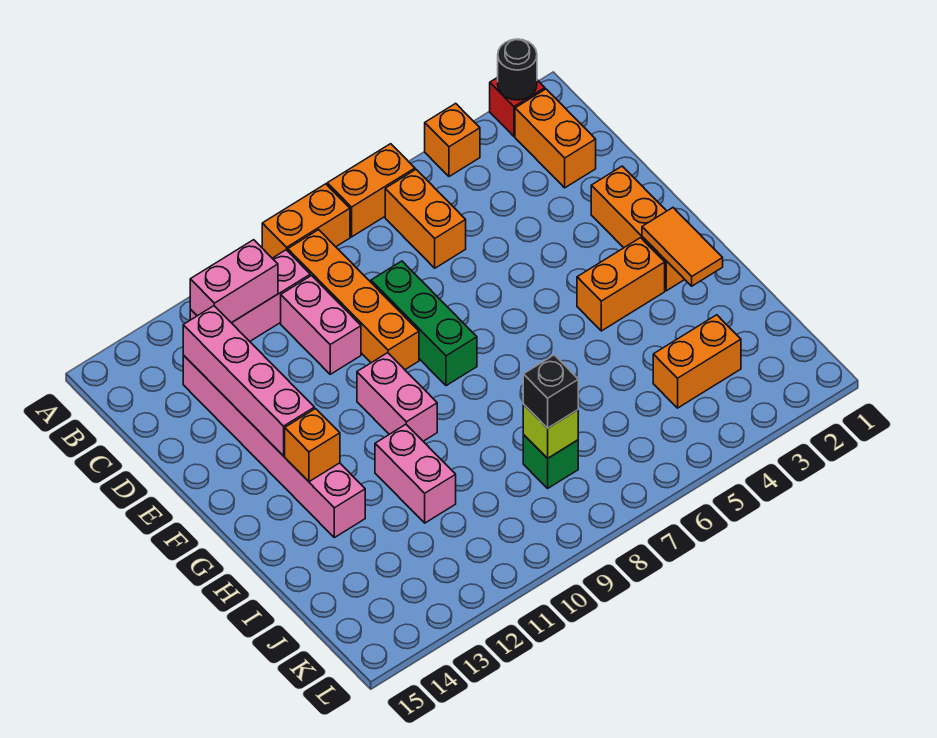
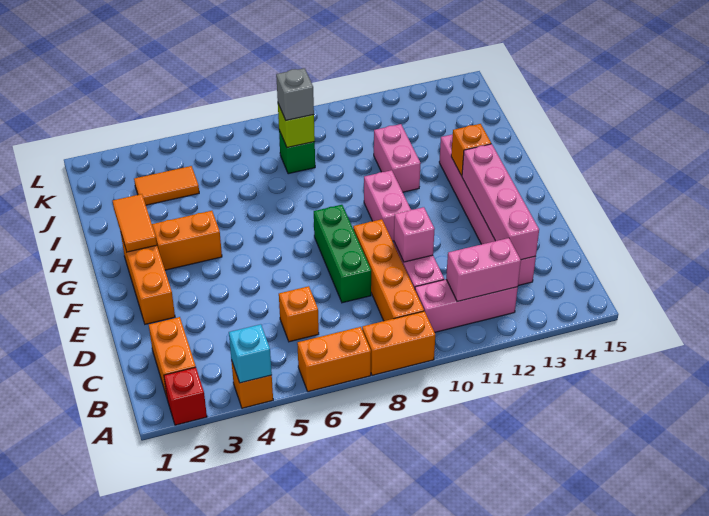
black 1x1 round brick [498,39,537,100] -> none
none -> cyan 1x1 brick [229,324,272,383]
orange 1x2 brick [385,170,466,268] -> orange 1x1 brick [279,286,319,342]
none -> pink 1x1 brick [394,207,435,262]
orange 1x2 brick [653,315,741,408] -> orange 1x2 tile [134,166,199,205]
black 1x1 brick [523,355,578,428] -> grey 1x1 brick [276,68,314,120]

